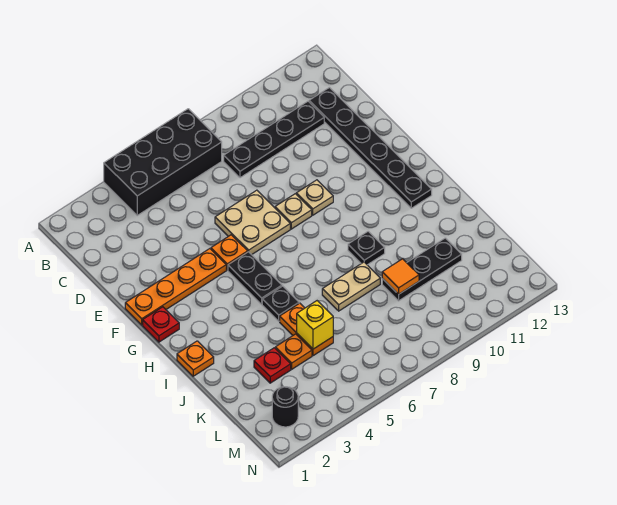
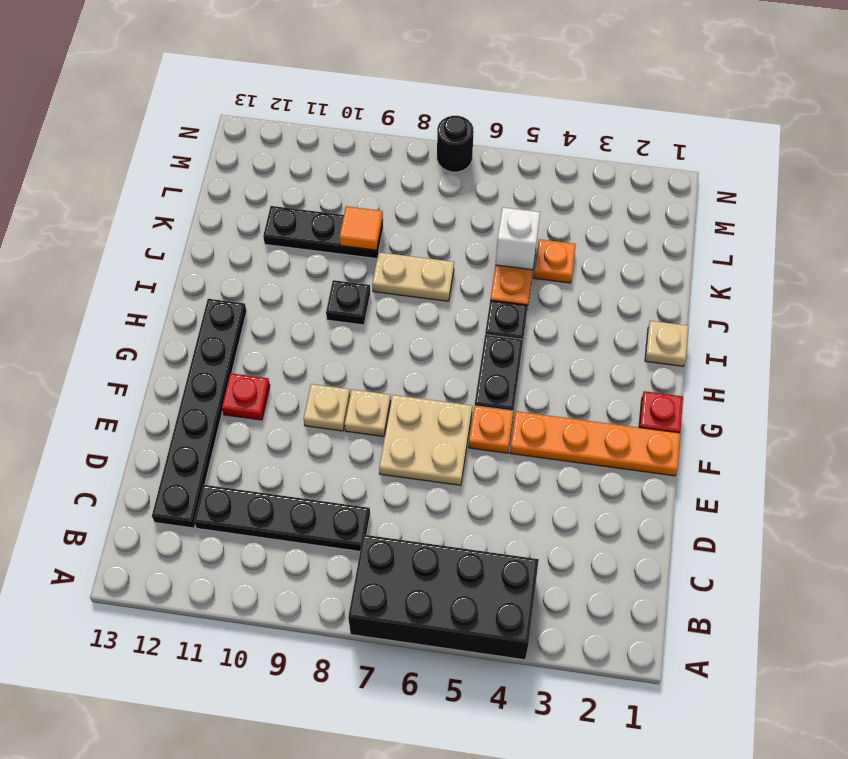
orange 1x1 plate [177,341,214,376] -> tan 1x1 plate [645,321,688,366]
red 1x1 plate [254,348,291,383] -> red 1x1 plate moved to [222,373,270,420]
yellow 1x1 brick [297,301,333,349] -> white 1x1 brick [495,208,540,270]
black 1x1 round brick [272,387,298,427] -> black 1x1 round brick moved to [437,116,474,172]

